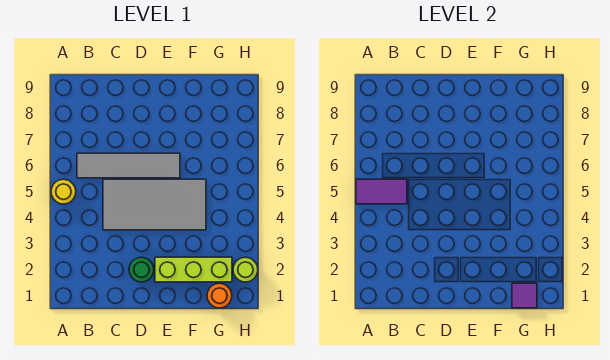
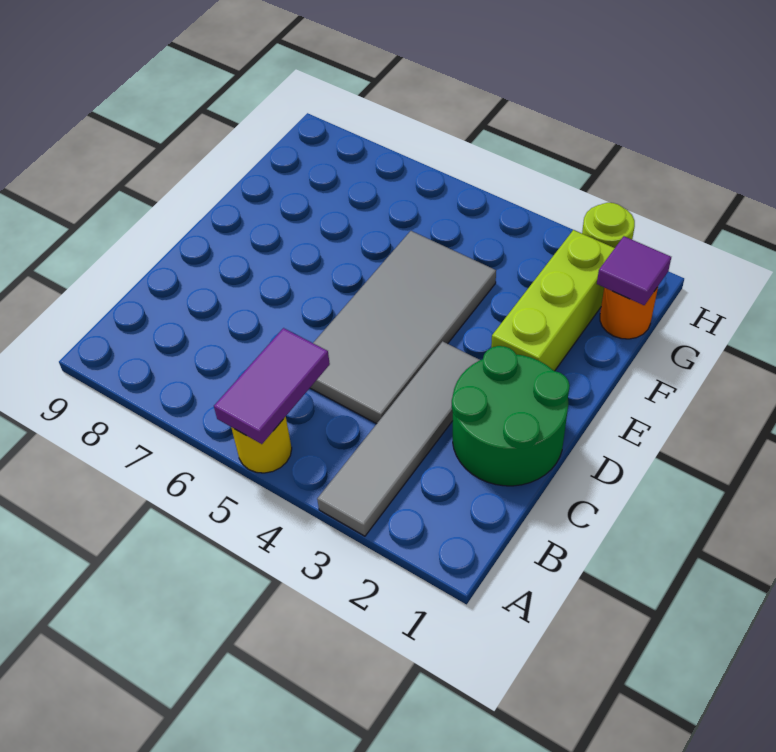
grey 1x4 tile [77,153,180,178] -> grey 1x4 tile moved to [317,341,480,536]
green 1x1 round brick [129,257,154,282] -> green 2x2 round brick [452,346,570,486]

